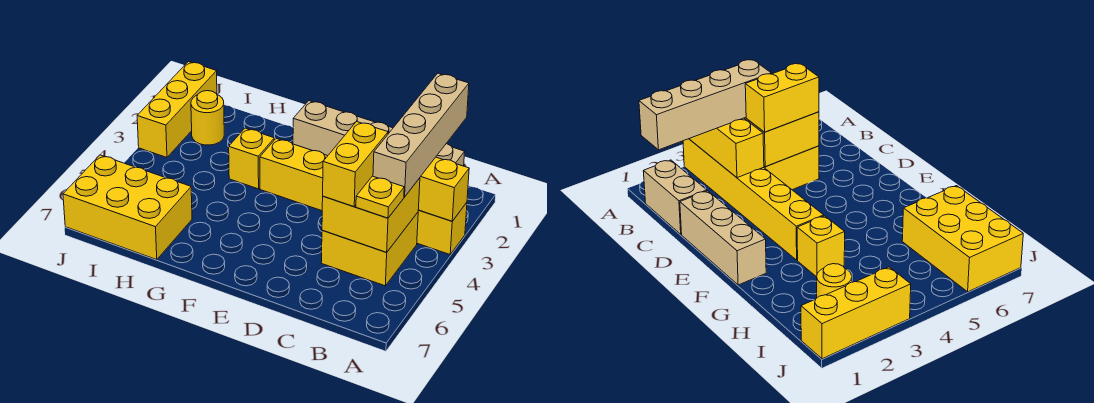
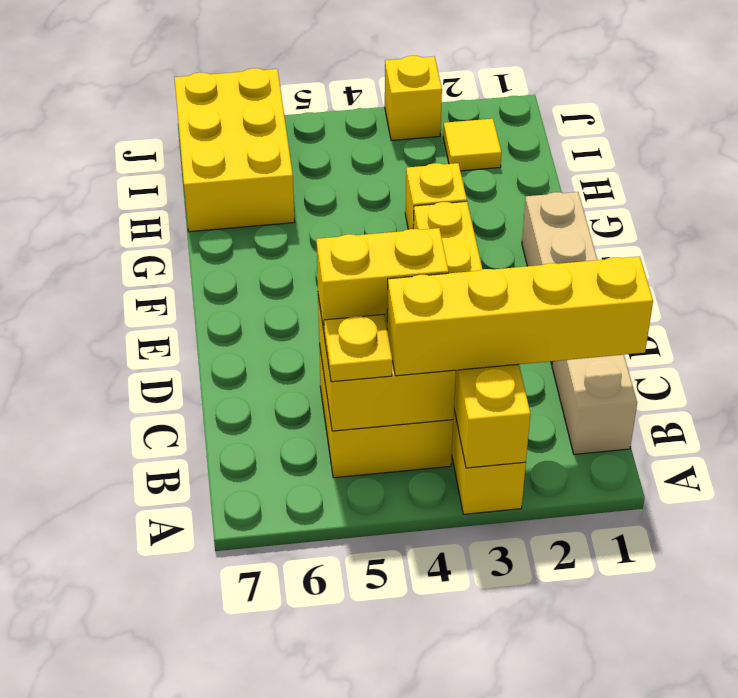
tan 1x4 brick [373,73,469,197] -> yellow 1x4 brick [387,256,653,376]
yellow 1x1 round brick [191,91,224,145] -> yellow 1x1 tile [443,119,501,171]
yellow 1x3 brick [137,62,217,157] -> yellow 1x1 brick [385,56,442,140]

